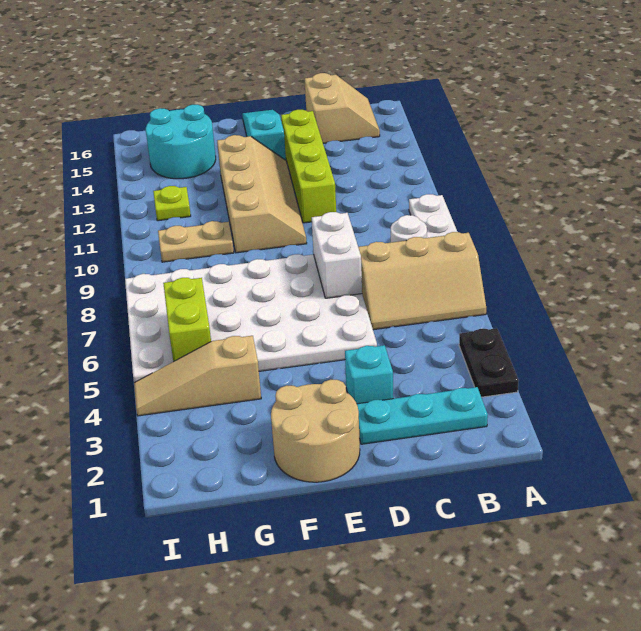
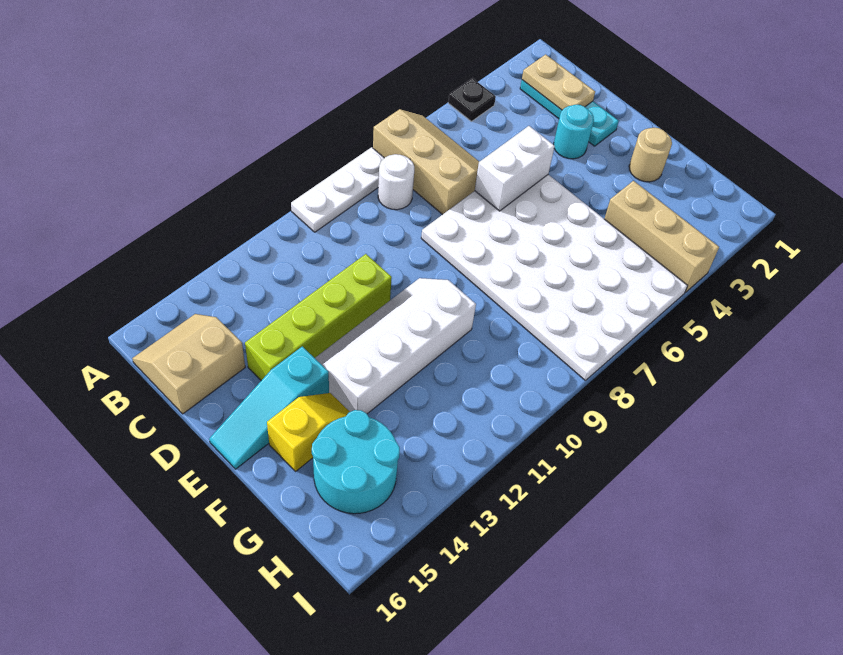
black 1x2 plate [459,328,518,397] -> black 1x1 plate [448,78,496,121]
cyan 1x1 brick [345,345,393,404] -> cyan 1x1 round brick [554,105,594,159]
white 1x2 brick [312,212,362,298] -> white 1x2 brick moved to [475,126,555,211]
tan 2x2 round brick [271,380,360,482] -> tan 1x1 round brick [629,128,672,182]
tan 2x4 slope [217,135,307,253] -> white 2x4 slope [315,278,476,414]
none -> yellow 1x2 slope [267,393,350,471]
tan 1x3 slope [134,336,261,416] -> tan 1x3 brick [605,181,719,293]
tan 1x2 plate [158,221,234,262] -> tan 1x2 plate moved to [522,54,595,110]
lime 1x2 brick [163,278,211,362] -> none
lime 1x1 plate [153,186,191,221] -> none

